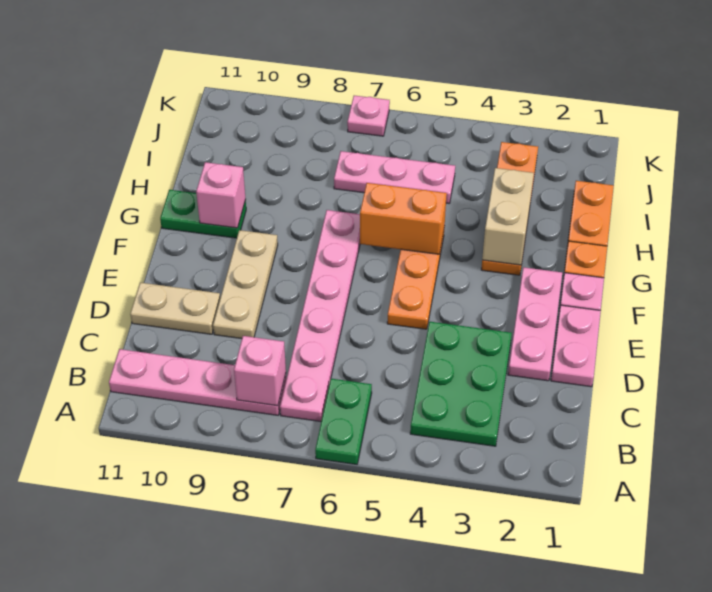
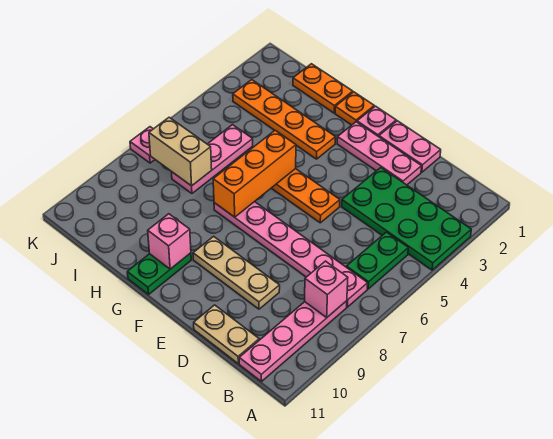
green 1x2 plate [315,379,372,464] -> green 1x2 plate turned to [347,232,408,289]
green 2x3 plate [410,322,512,446] -> green 2x4 plate [342,168,471,270]
tan 1x2 plate [130,283,220,334] -> tan 1x2 plate turned to [194,305,259,363]
tan 1x2 brick [482,168,534,265] -> tan 1x2 brick moved to [149,117,212,186]
orange 1x2 brick [360,183,447,254] -> orange 1x3 brick [213,131,296,217]

